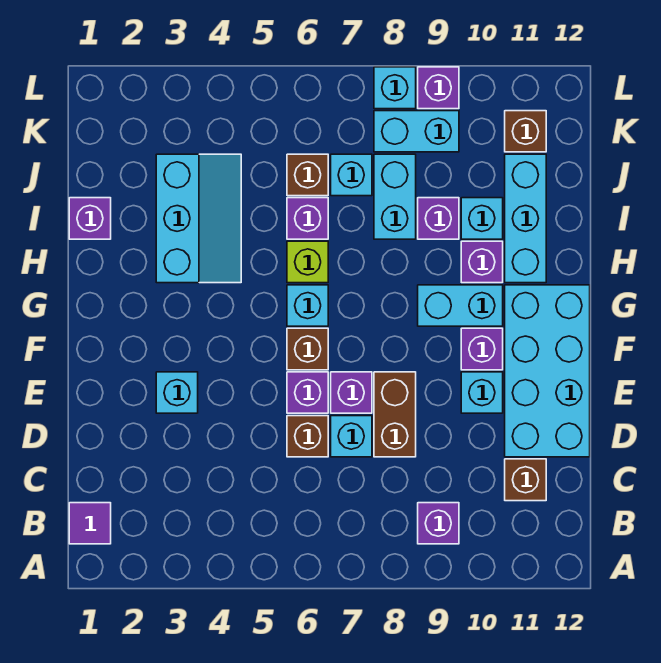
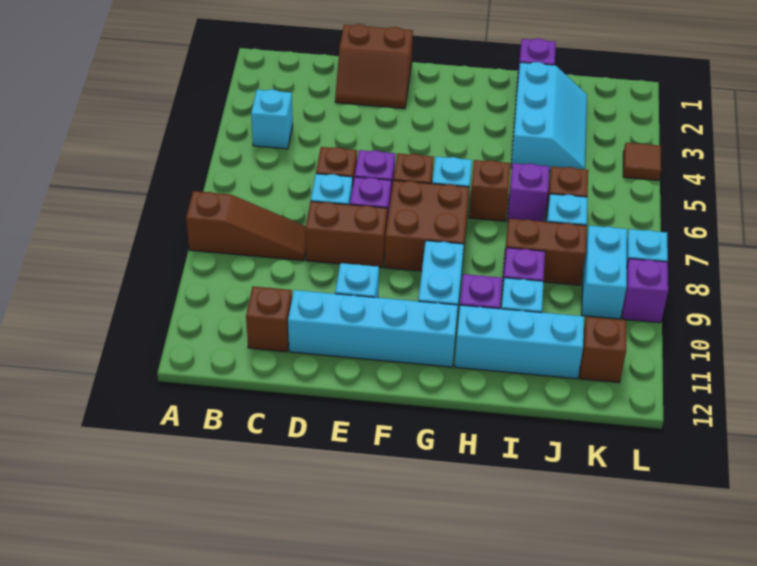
none -> brown 1x3 slope [186,191,306,261]
purple 1x1 tile [69,503,111,544] -> none
purple 1x1 brick [418,503,459,544] -> none
none -> brown 2x2 slope [335,24,413,108]
cyan 2x4 brick [505,285,590,457] -> cyan 1x4 brick [288,290,458,367]
cyan 1x1 brick [156,372,198,413] -> cyan 1x1 brick moved to [251,89,293,149]
none -> brown 2x2 brick [385,180,469,271]
purple 1x1 brick [461,328,503,370] -> none
cyan 2x3 slope [156,154,241,283] -> cyan 2x3 slope turned to [511,62,587,171]
lime 1x1 brick [287,241,328,283] -> brown 1x1 brick [469,160,511,221]
cyan 1x2 brick [374,154,416,239] -> brown 1x2 brick [503,219,587,285]
none -> brown 1x1 tile [623,143,661,181]

